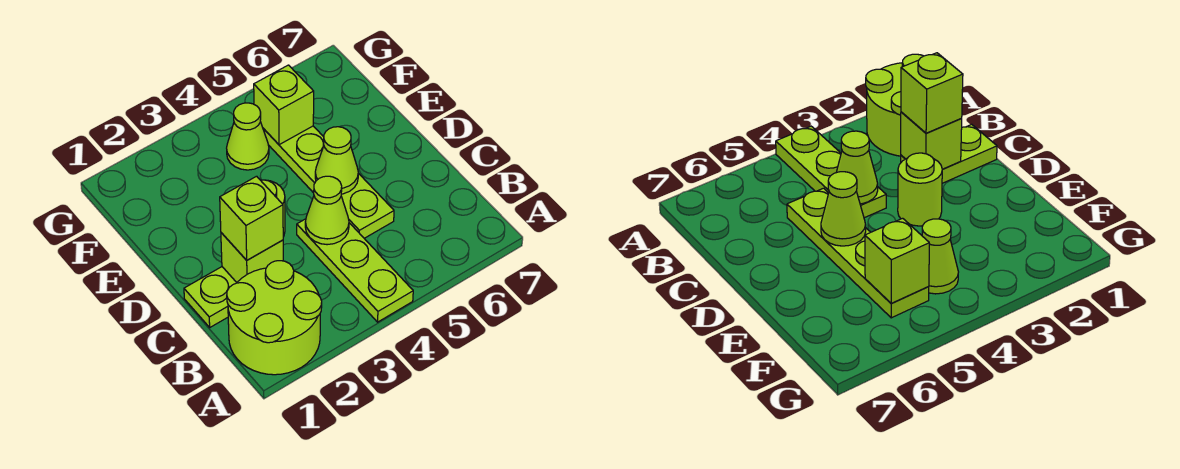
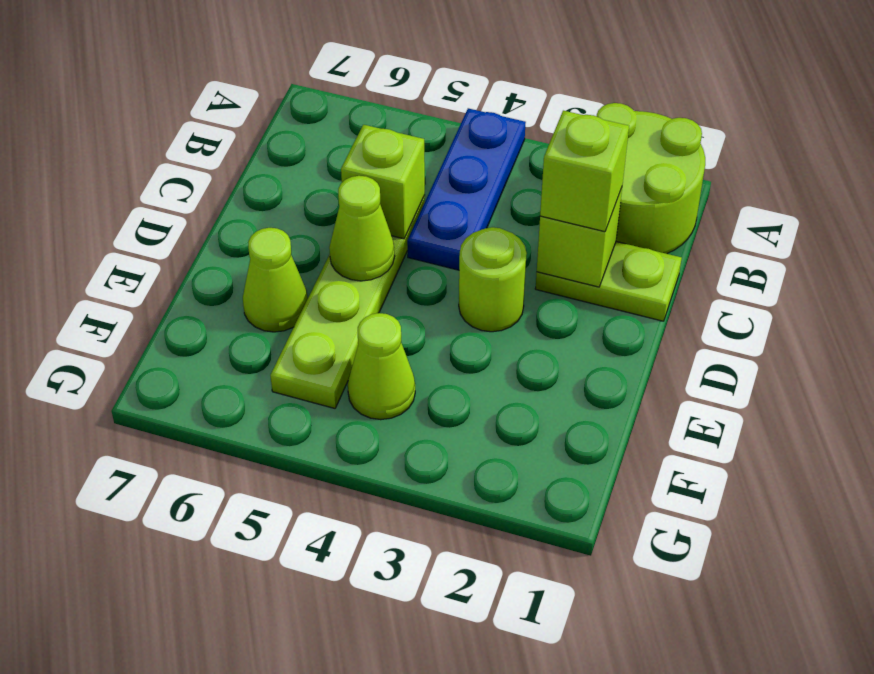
lime 1x3 plate [297,219,413,322] -> blue 1x3 plate [407,108,526,270]
lime 1x1 cone [305,176,349,245] -> lime 1x1 cone moved to [243,228,308,332]
lime 1x1 brick [254,65,314,145] -> lime 1x1 brick moved to [341,125,425,239]

